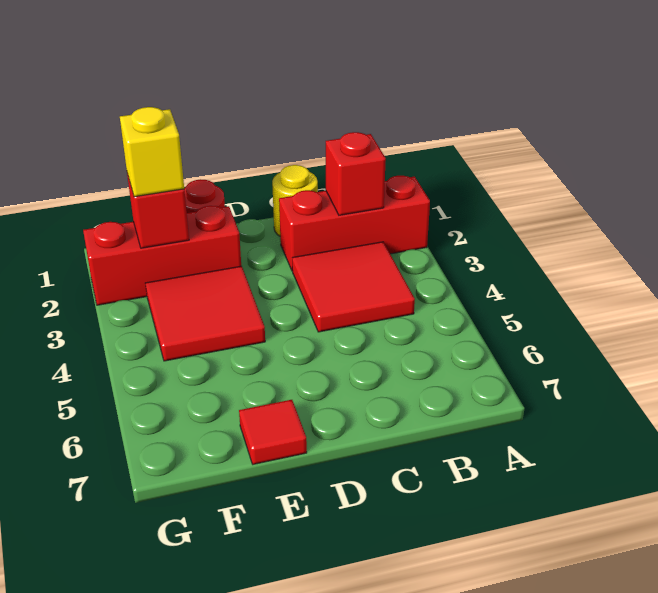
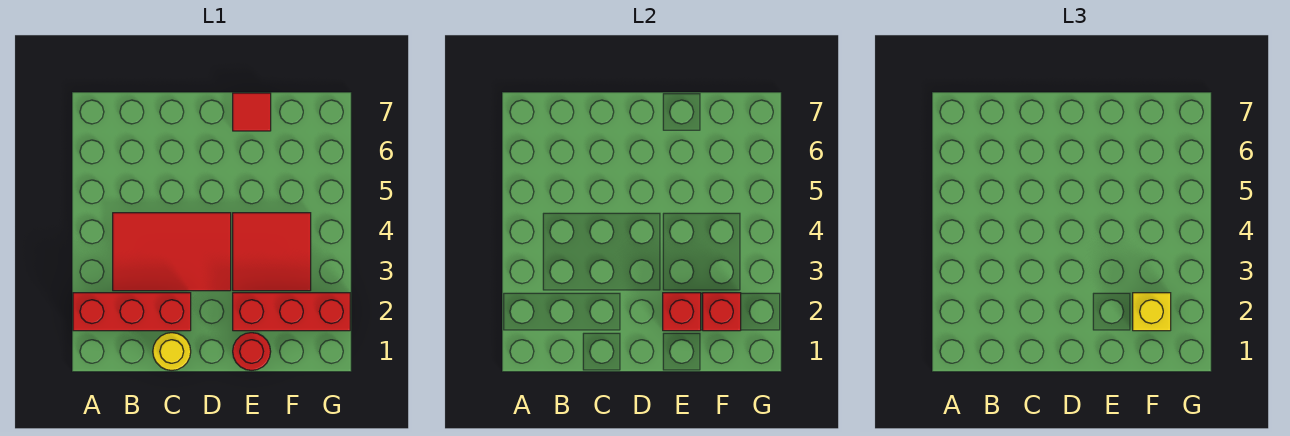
red 1x1 brick [326,132,386,215] -> red 1x1 brick moved to [663,293,701,331]
red 2x2 tile [292,242,415,332] -> red 2x3 tile [113,213,231,291]

